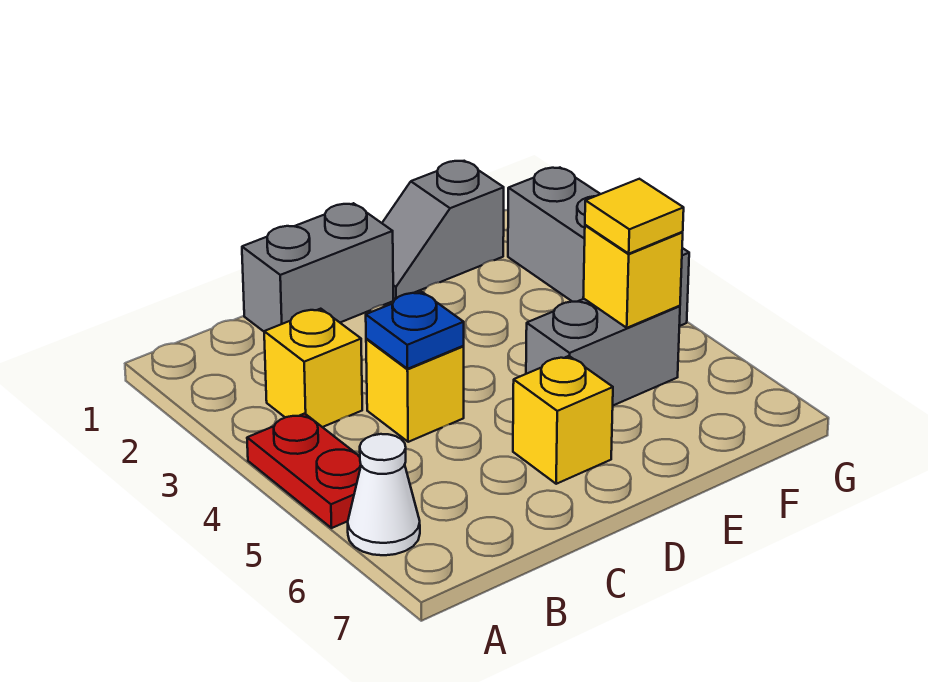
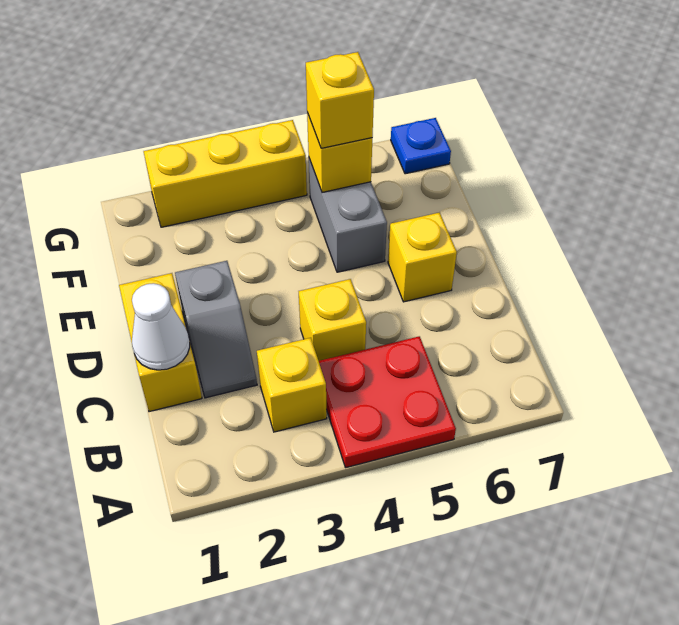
red 1x2 plate [247,414,361,528] -> red 2x2 plate [319,336,456,468]
white 1x1 cone [348,434,420,555] -> white 1x1 cone moved to [132,283,190,370]
grey 1x2 brick [242,203,393,331] -> yellow 1x2 brick [119,273,202,412]
blue 1x1 plate [366,292,464,369] -> blue 1x1 plate moved to [391,118,451,174]
grey 1x2 slope [382,161,504,299] -> grey 1x2 slope moved to [175,261,257,398]
yellow 1x1 tile [585,179,684,254] -> yellow 1x1 brick [306,52,374,148]
grey 1x3 brick [508,168,689,326] -> yellow 1x3 brick [144,120,307,227]

